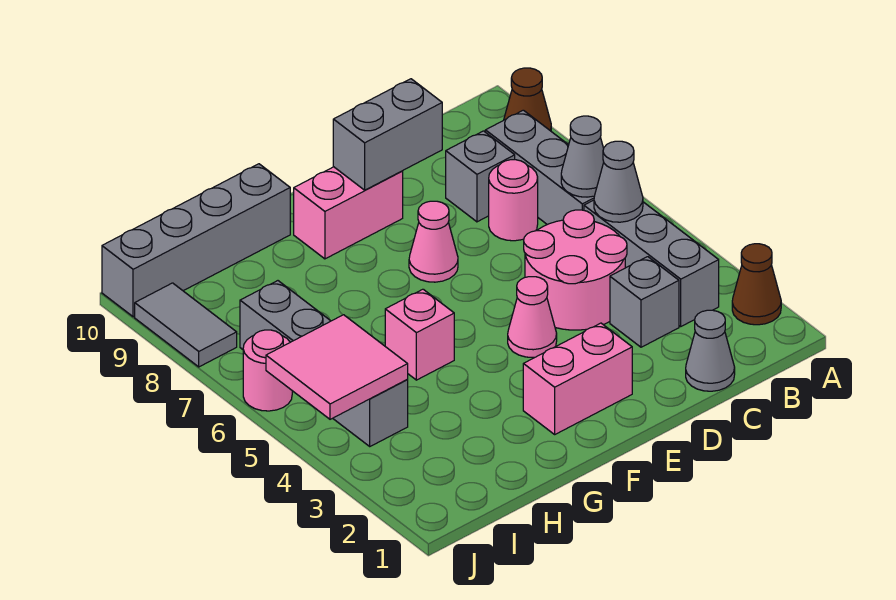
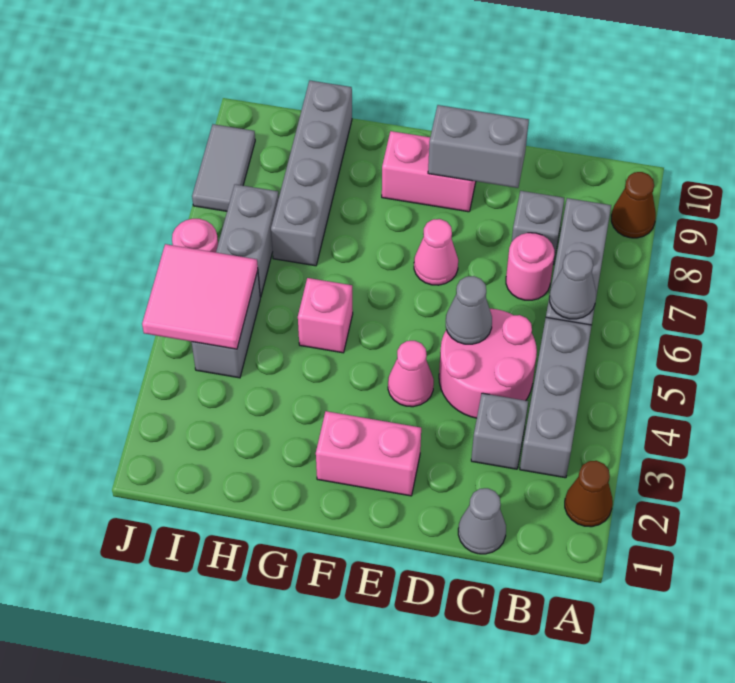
grey 1x1 cone [594,141,643,222] -> grey 1x1 cone moved to [446,276,492,344]
grey 1x4 brick [102,164,290,317] -> grey 1x4 brick turned to [271,81,352,266]

